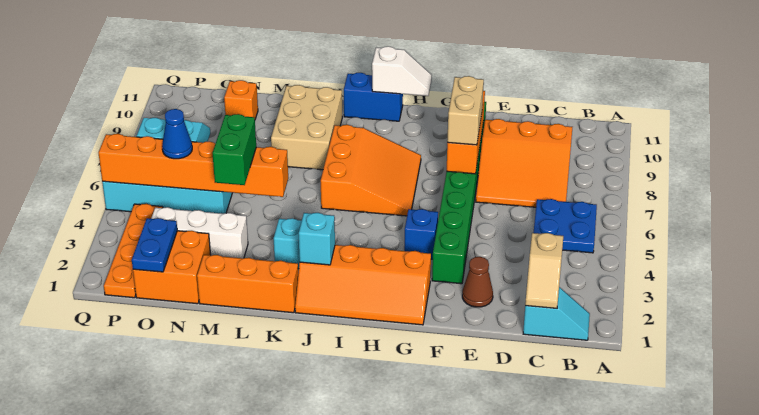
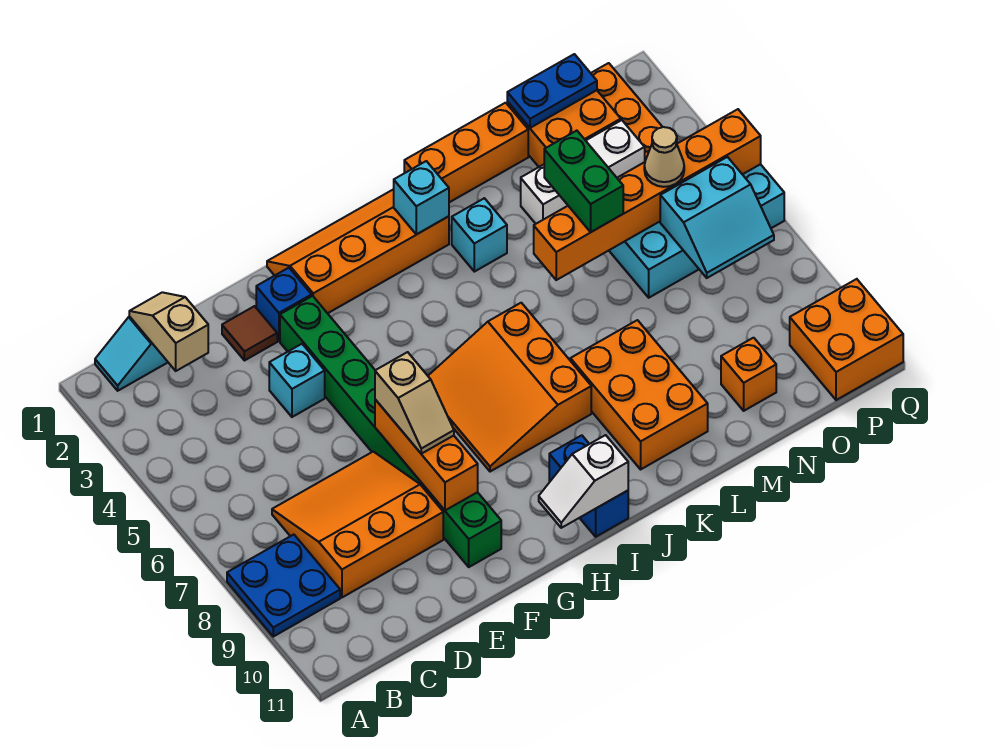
blue 2x2 plate [533,199,597,253] -> blue 2x2 plate moved to [227,535,340,637]
brown 1x1 cone [462,257,493,307] -> brown 1x1 tile [222,306,277,361]
none -> cyan 1x1 brick [269,344,325,417]
tan 1x2 brick [447,76,484,145] -> tan 1x2 slope [375,352,454,454]
blue 1x1 brick [404,209,438,259] -> blue 1x1 brick moved to [256,268,312,341]
blue 1x2 brick [344,73,403,121] -> blue 1x2 brick turned to [549,435,628,537]
tan 2x3 brick [271,85,342,170] -> orange 2x3 brick [570,320,708,469]
blue 1x2 plate [132,218,177,272] -> blue 1x2 plate turned to [507,54,597,128]
blue 1x1 cone [162,109,192,159] -> tan 1x1 cone [644,127,684,187]
none -> orange 2x2 brick [790,279,903,400]

